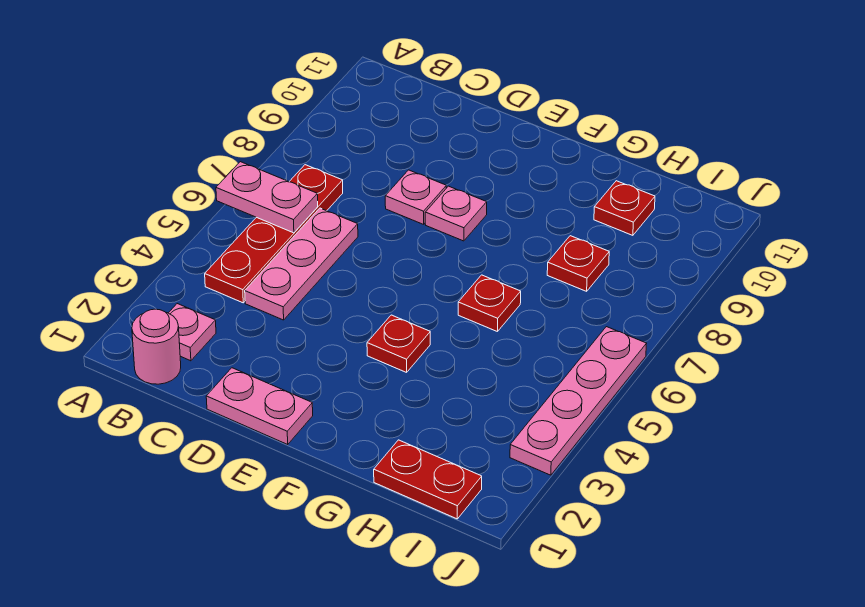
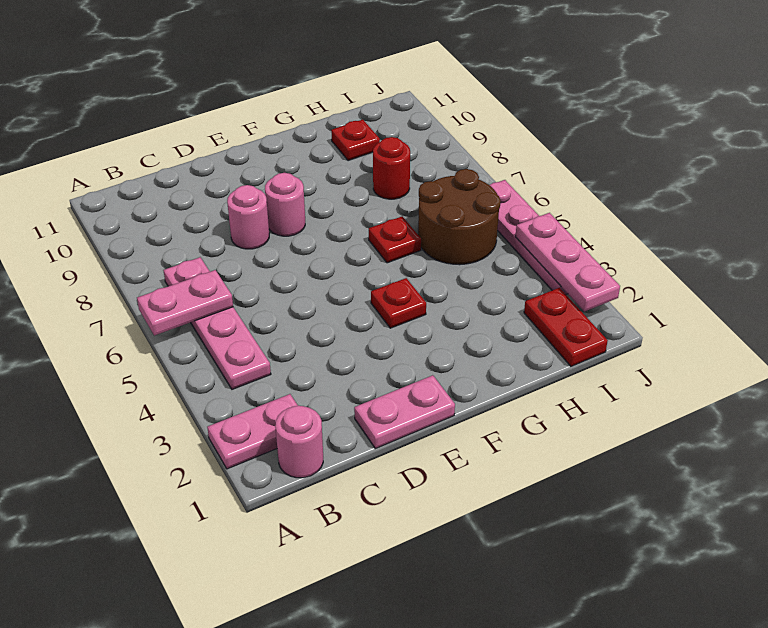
pink 1x1 plate [169,304,216,361] -> pink 1x2 plate [207,394,298,469]
red 1x4 plate [205,165,343,303] -> pink 1x4 plate [164,257,271,389]
pink 1x3 plate [245,208,358,320] -> pink 1x3 plate moved to [515,213,620,311]
pink 1x1 plate [385,170,446,224] -> pink 1x1 round brick [227,185,269,249]
pink 1x1 plate [425,186,487,241] -> pink 1x1 round brick [265,173,305,236]
red 1x2 plate [374,440,482,519] -> red 1x2 plate turned to [524,288,608,366]
none -> brown 2x2 round brick [418,169,501,265]
red 1x1 plate [547,236,609,291] -> red 1x1 round brick [373,137,410,199]

